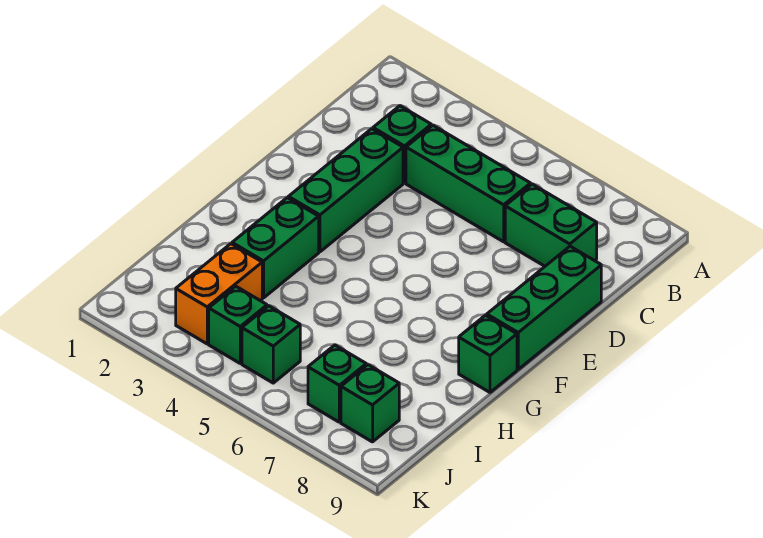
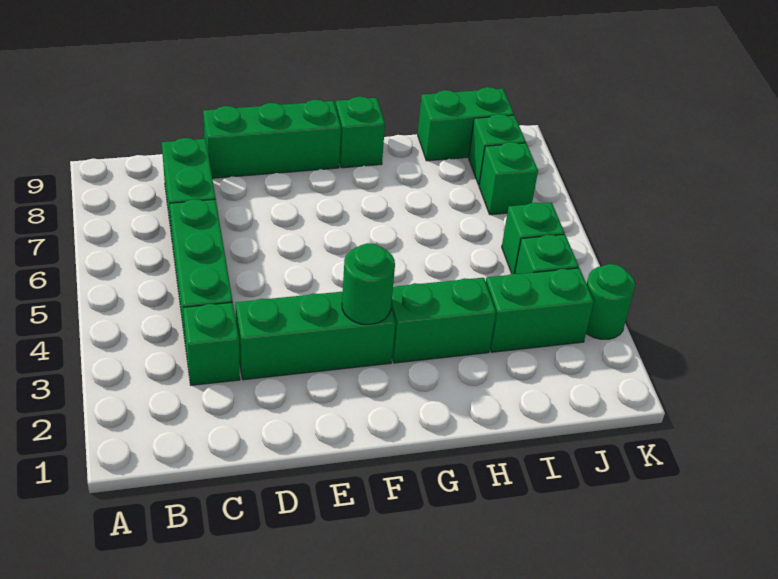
none -> green 1x1 round brick [342,243,395,324]
orange 1x2 brick [176,244,262,344] -> green 1x2 brick [486,268,594,352]
none -> green 1x2 brick [418,87,514,161]
none -> green 1x1 round brick [586,264,635,339]

